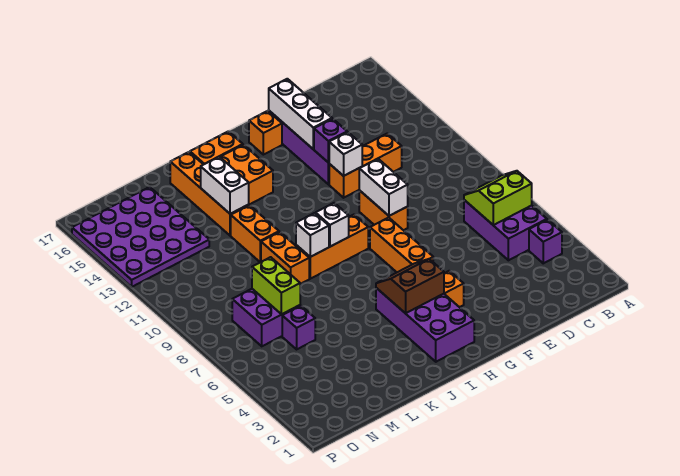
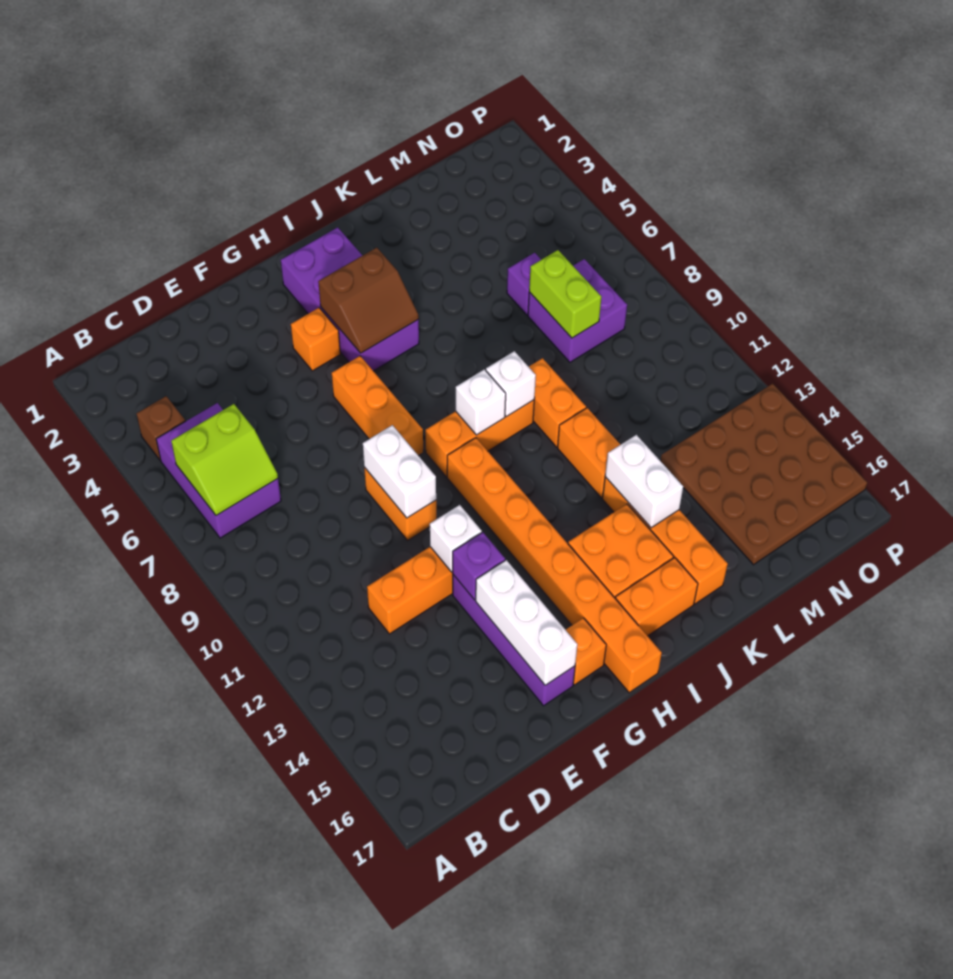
purple 1x1 brick [529,220,562,263] -> brown 1x1 brick [136,396,185,461]
none -> orange 1x8 brick [447,438,662,693]
purple 4x4 plate [72,187,209,287] -> brown 4x4 plate [661,384,867,565]

